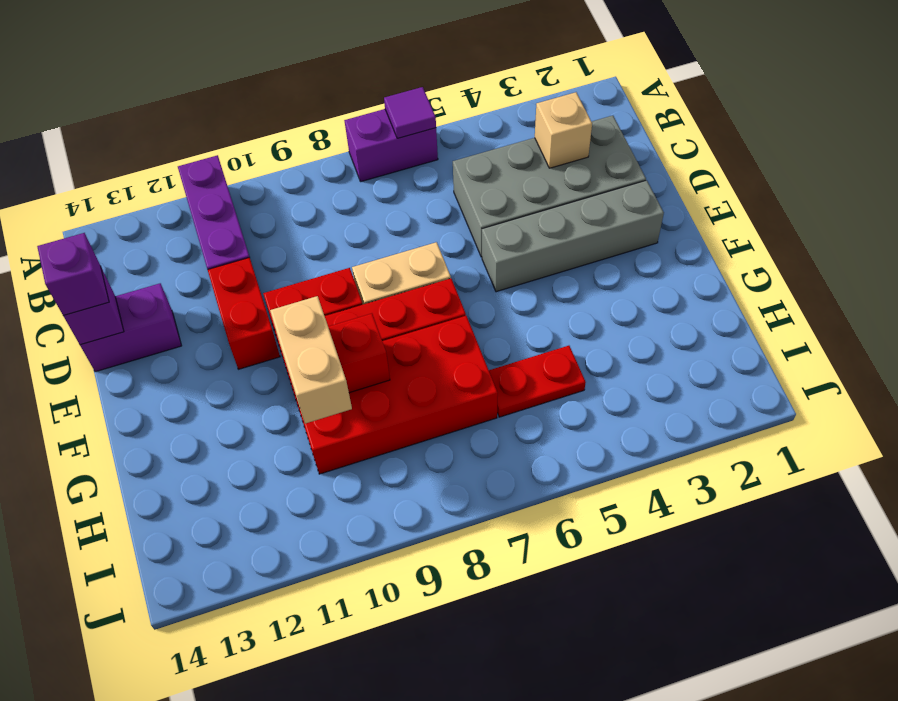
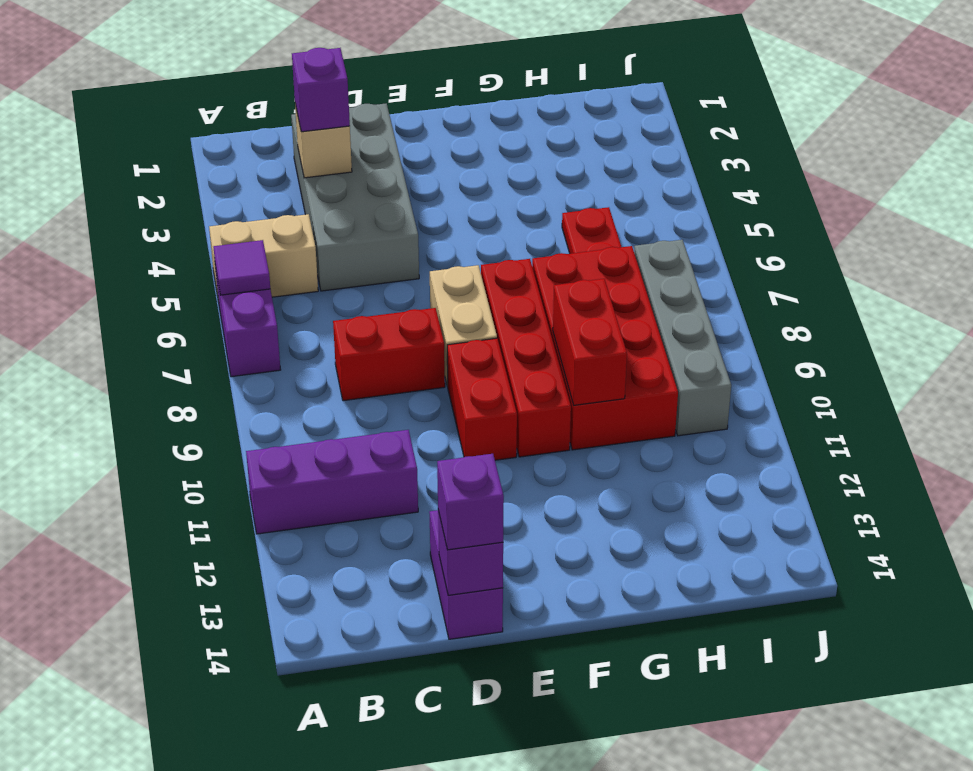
none -> purple 1x1 brick [292,48,350,132]
red 1x2 brick [208,257,280,369] -> red 1x2 brick moved to [333,308,445,401]
grey 1x4 brick [482,180,664,292] -> grey 1x4 brick moved to [634,240,731,436]
tan 1x2 brick [270,296,352,424] -> tan 1x2 brick moved to [209,214,318,302]

